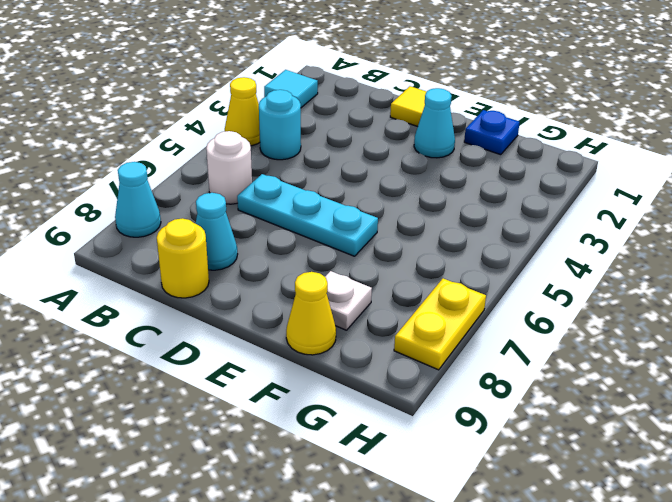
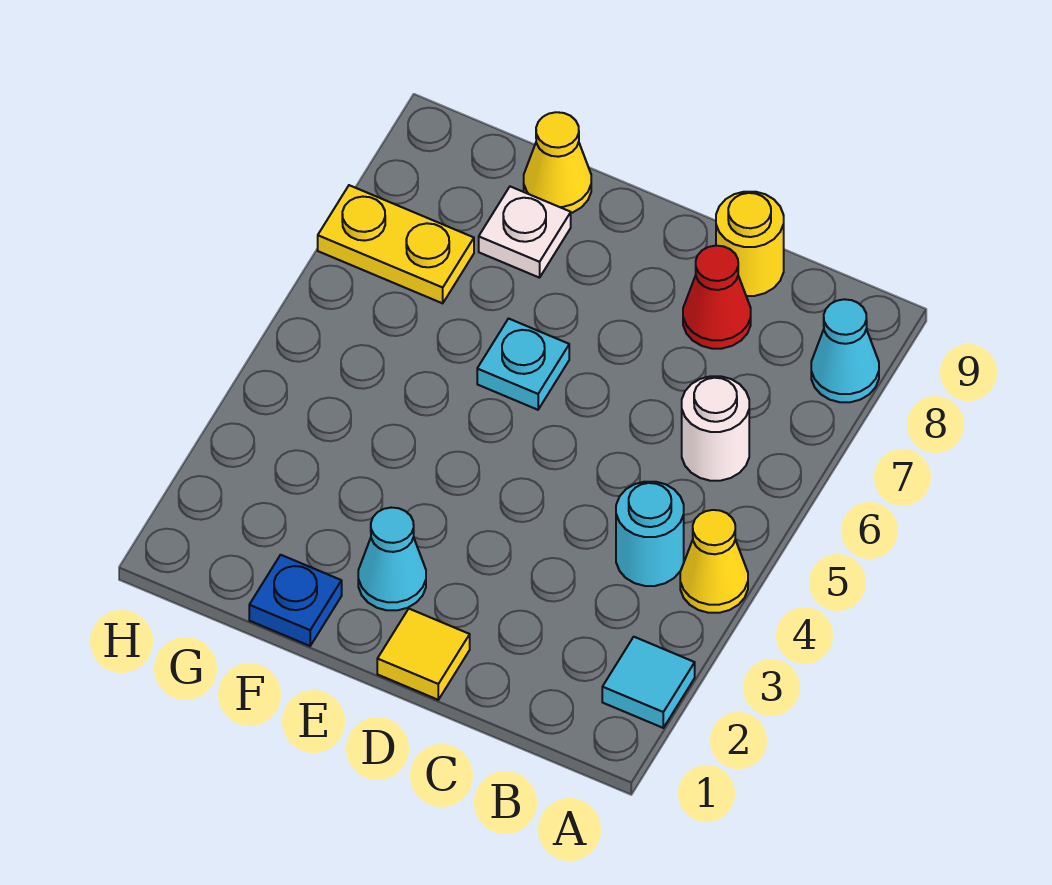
cyan 1x3 plate [237,174,378,256] -> cyan 1x1 plate [477,319,569,410]
cyan 1x1 cone [196,193,238,270] -> red 1x1 cone [683,246,751,349]
yellow 1x2 plate [394,278,486,370] -> yellow 1x2 plate turned to [318,185,474,303]

